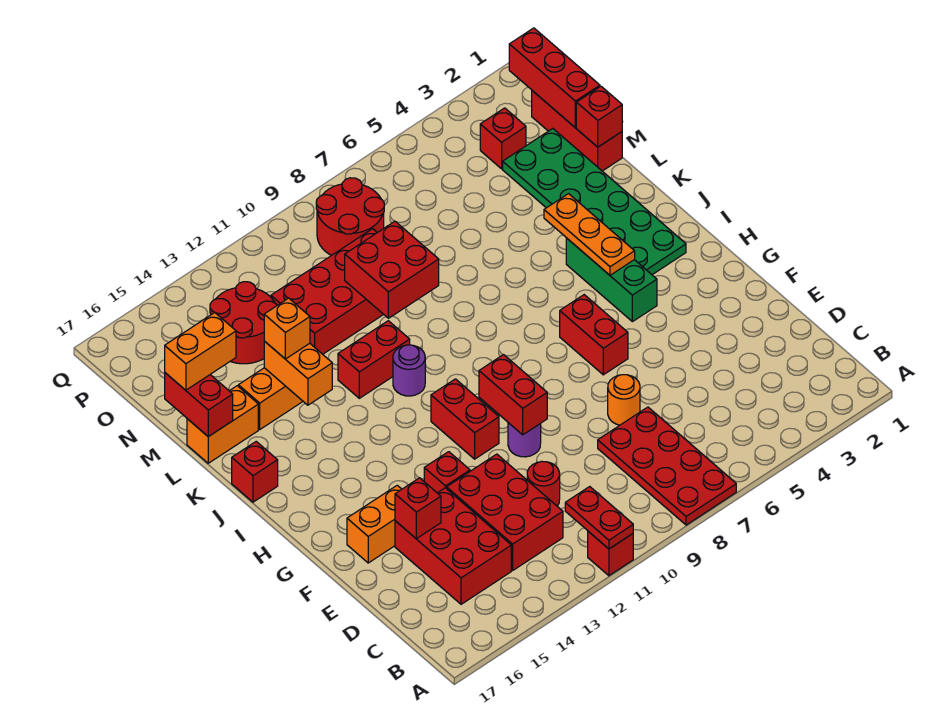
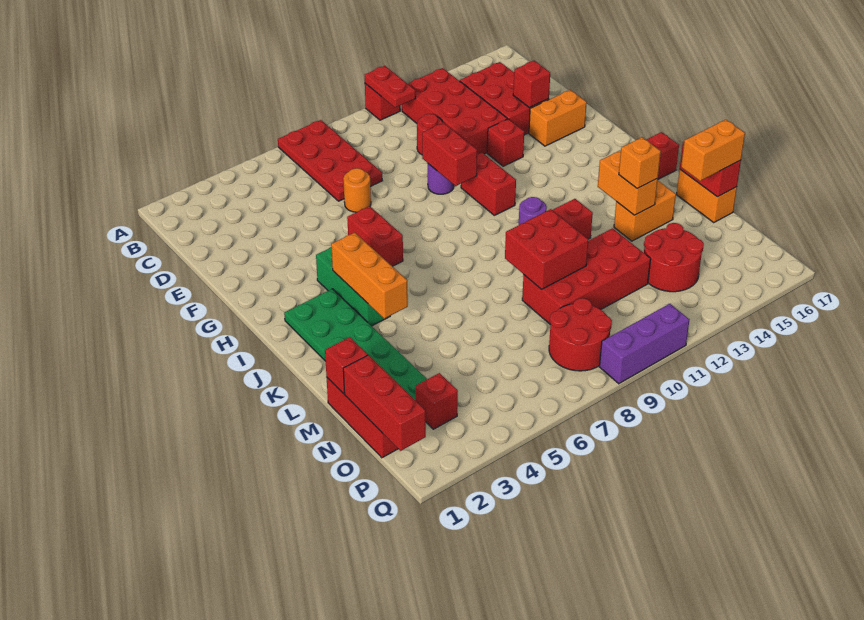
red 2x3 brick [447,454,563,570] -> red 2x4 brick [402,68,507,155]
orange 1x3 plate [544,194,635,275] -> orange 1x3 brick [331,233,408,319]
orange 1x2 brick [187,386,258,463] -> orange 1x2 brick turned to [676,169,737,222]
none -> purple 1x3 brick [600,304,689,384]

